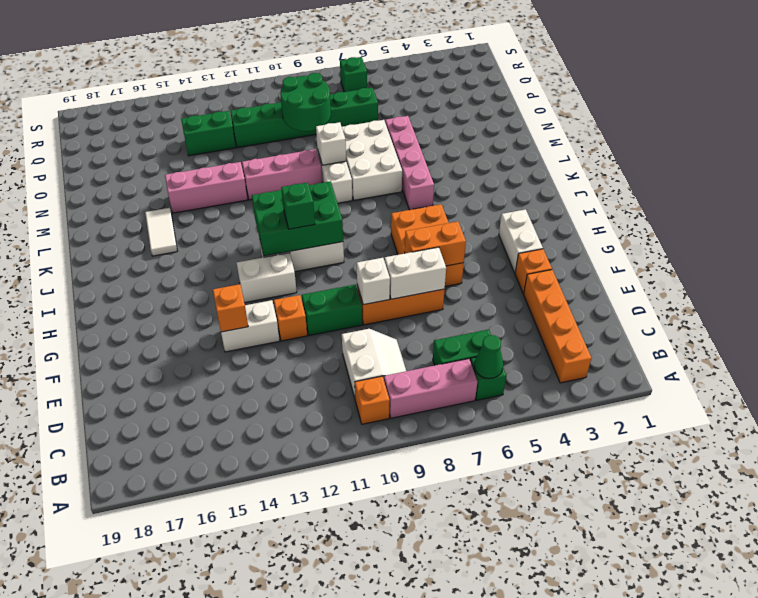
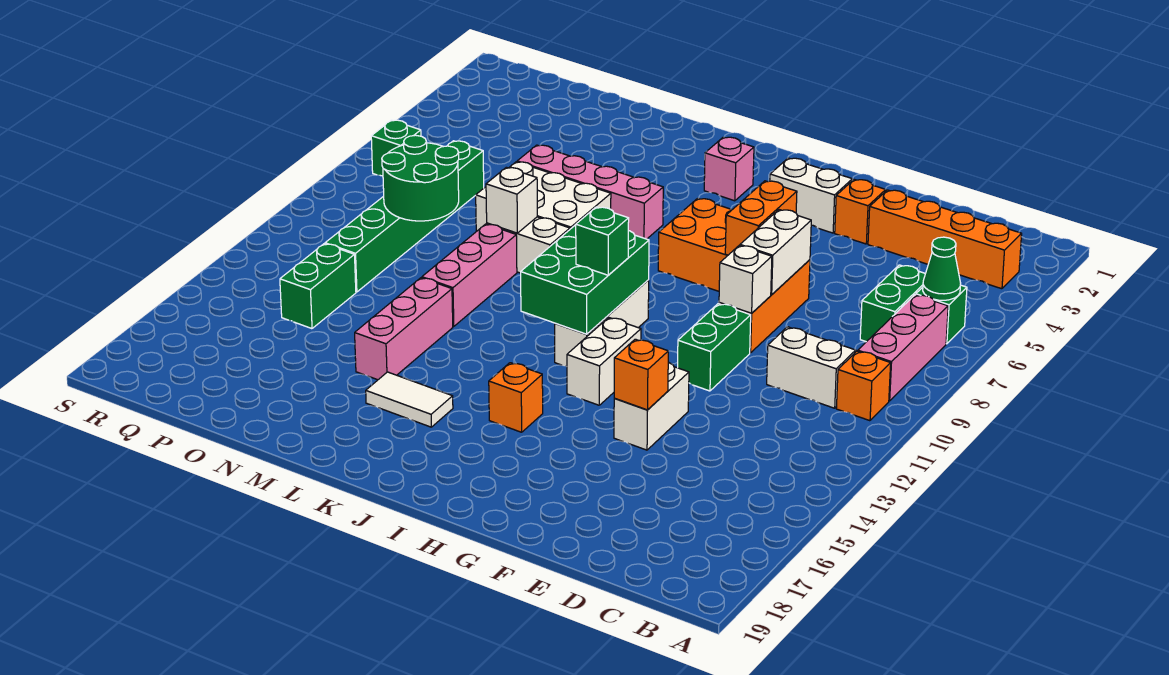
orange 1x1 brick [274,295,307,341] -> orange 1x1 brick moved to [489,363,543,432]
none -> pink 1x1 brick [704,137,754,201]

